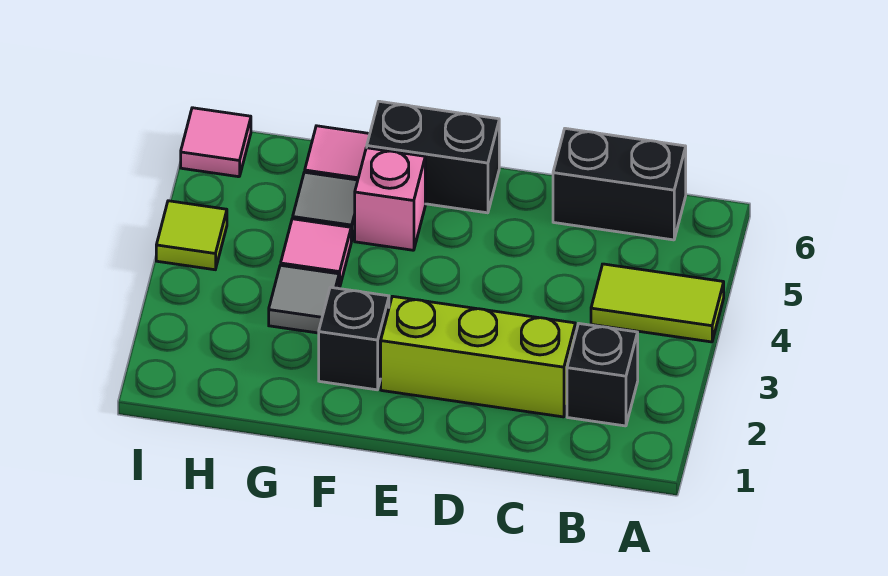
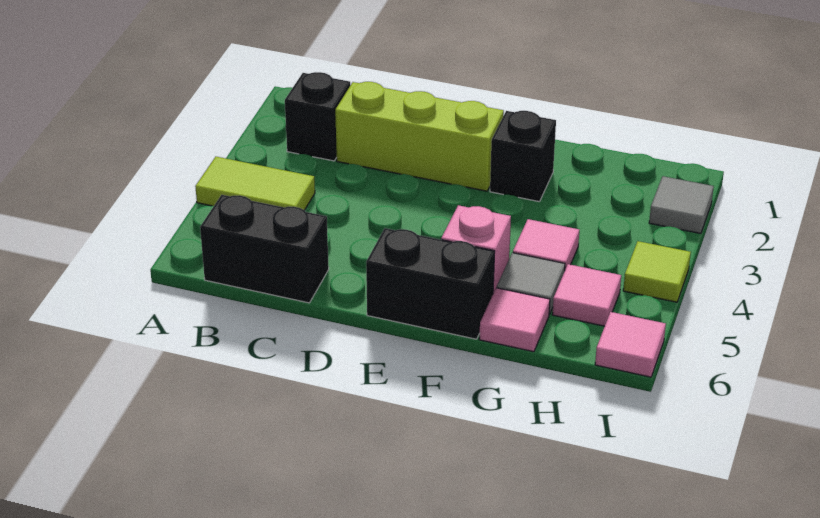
grey 1x1 tile [269,265,339,333] -> grey 1x1 tile moved to [649,176,714,234]
none -> pink 1x1 tile [552,264,621,326]

